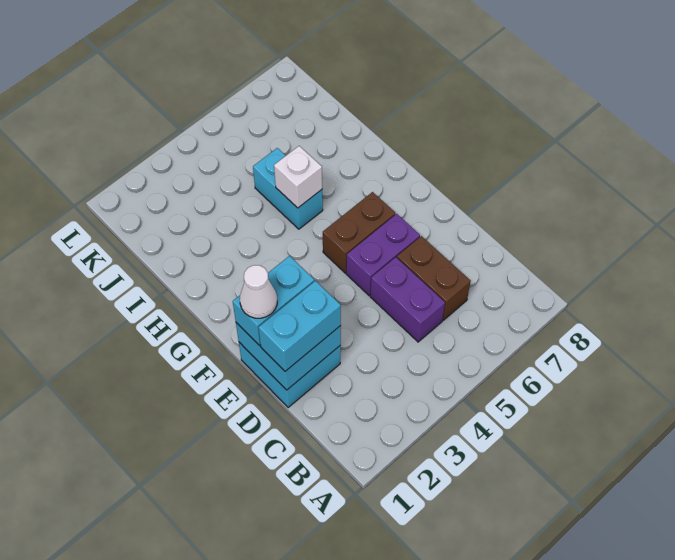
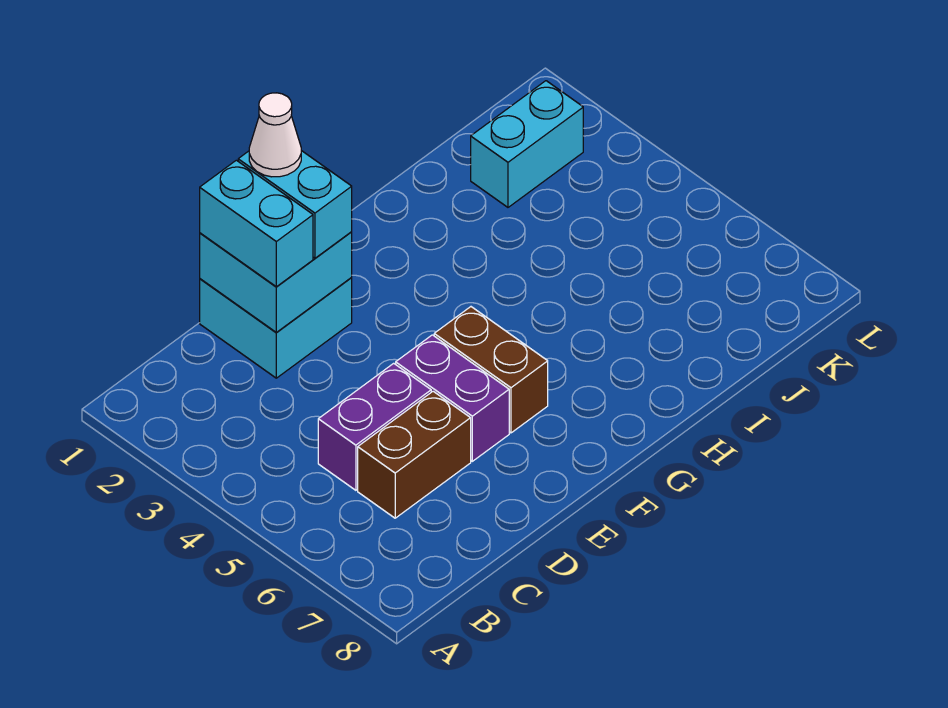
cyan 1x2 brick [253,148,323,229] -> cyan 1x2 brick moved to [471,81,583,207]
white 1x1 brick [274,146,322,208] -> none

